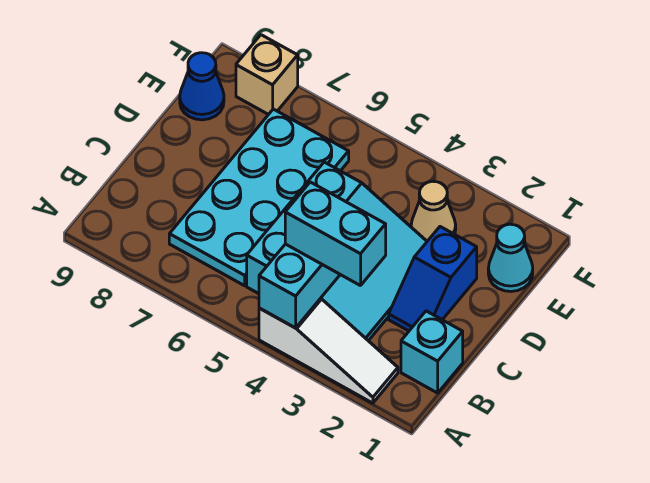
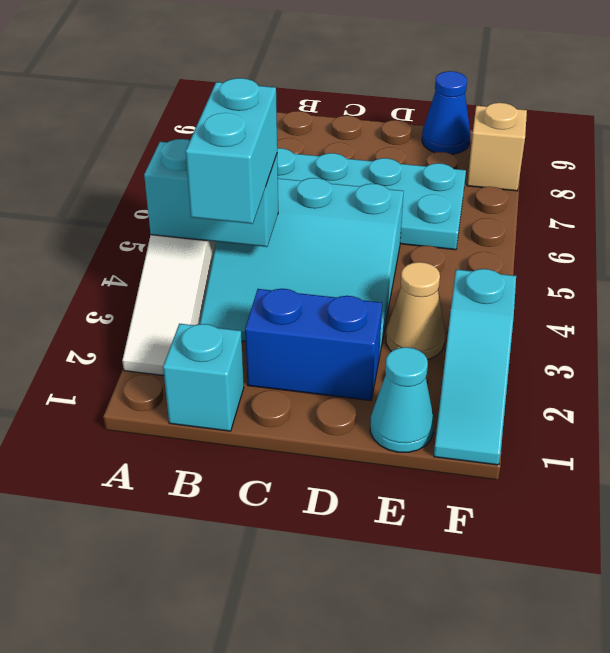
blue 1x2 slope [389,227,477,331] -> blue 1x2 brick [245,289,382,401]
none -> cyan 1x3 slope [434,269,516,465]

